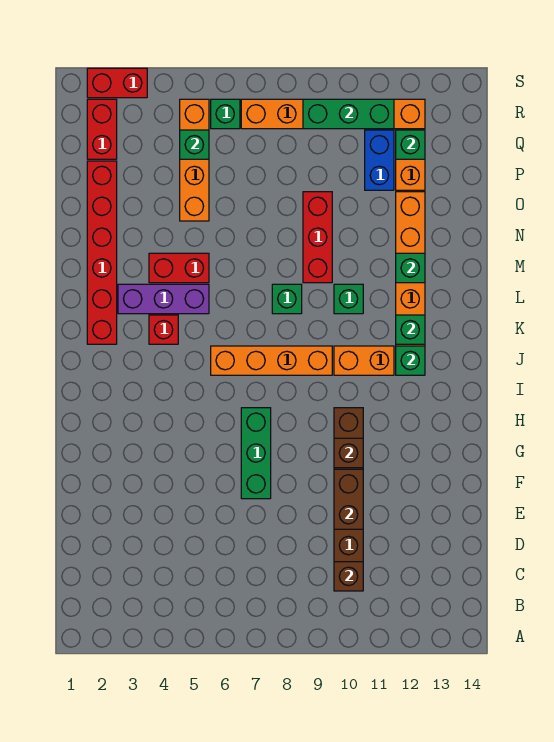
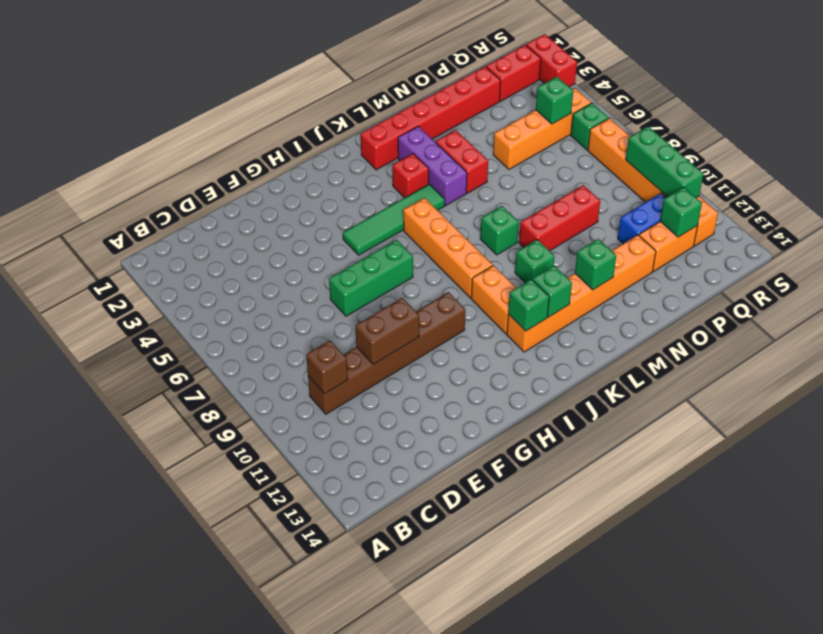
brown 1x1 brick [334,438,363,468] -> none
none -> green 1x4 tile [343,184,445,255]

